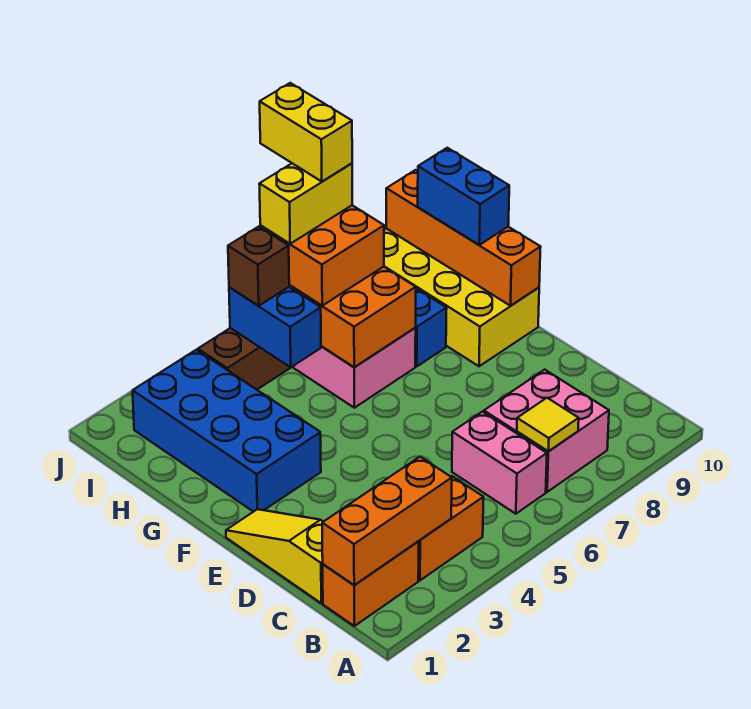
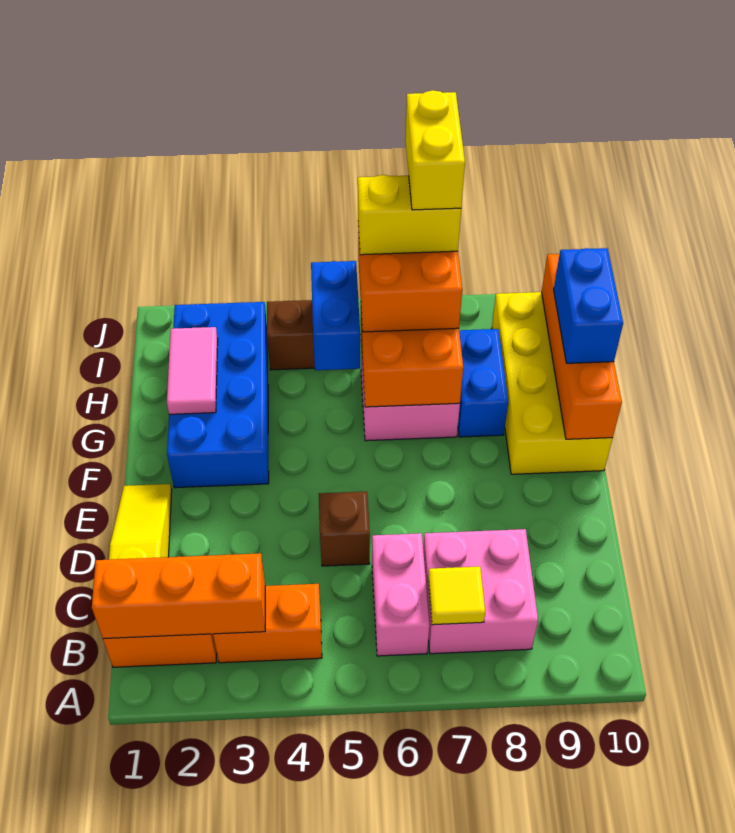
none -> pink 1x2 tile [167,327,218,414]
brown 1x1 brick [228,227,289,306] -> brown 1x1 brick moved to [319,492,370,566]

